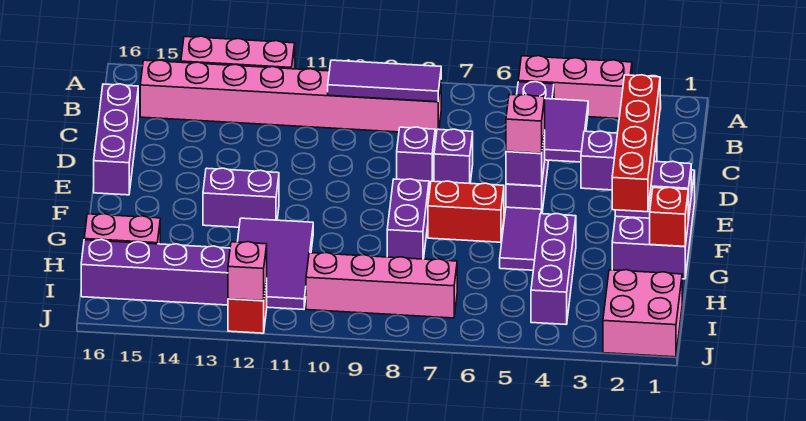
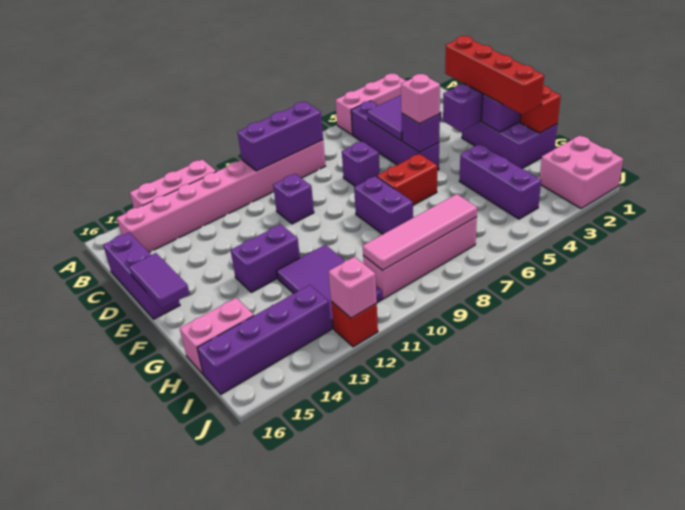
purple 1x3 tile [328,60,441,102] -> purple 1x3 brick [237,102,323,171]
purple 1x1 brick [397,127,435,186] -> purple 1x1 brick moved to [273,174,314,224]
purple 1x2 tile [500,207,542,270] -> purple 1x2 tile moved to [129,253,190,308]
none -> pink 1x4 tile [363,194,477,270]

